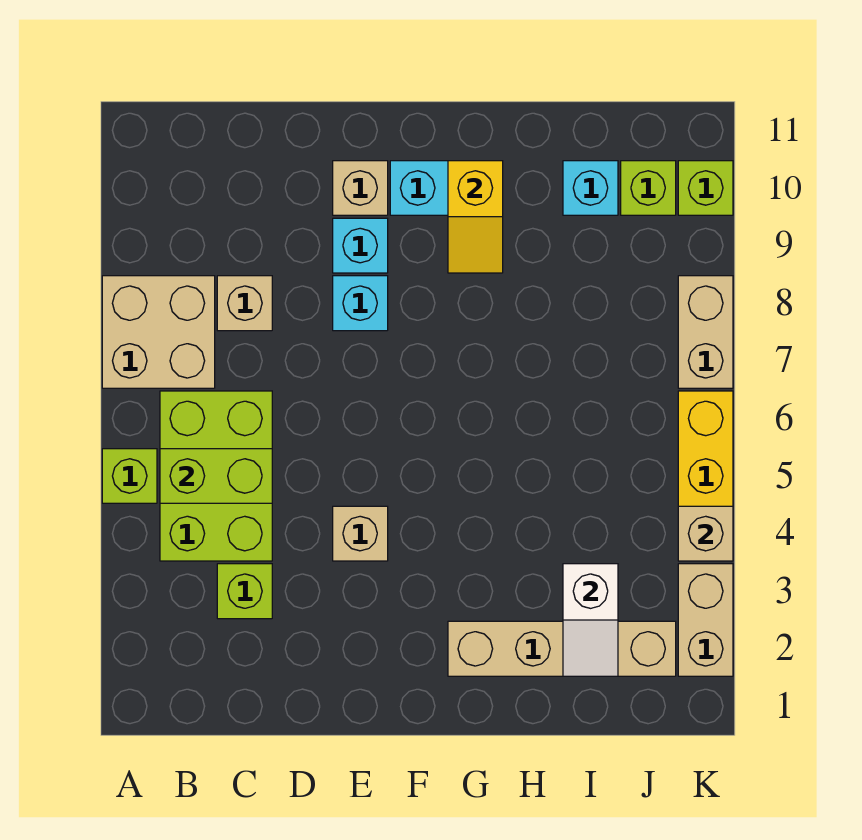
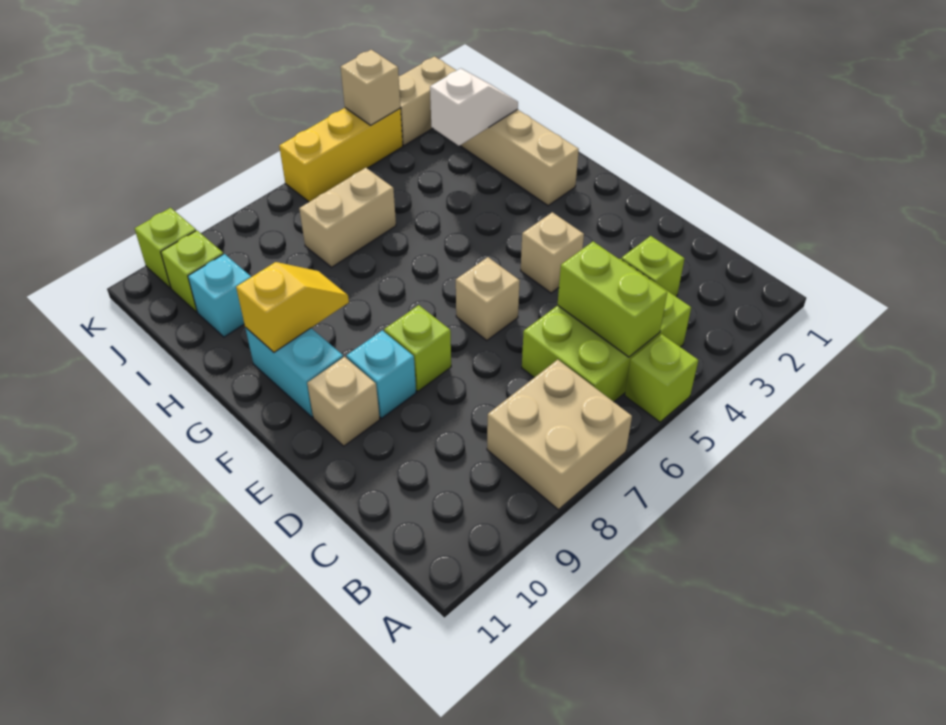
tan 1x1 brick [217,276,272,331] -> tan 1x1 brick moved to [456,257,520,340]
cyan 1x1 brick [333,276,388,331] -> lime 1x1 brick [384,305,451,391]
tan 1x2 brick [678,276,733,388] -> tan 1x2 brick moved to [299,168,396,267]

